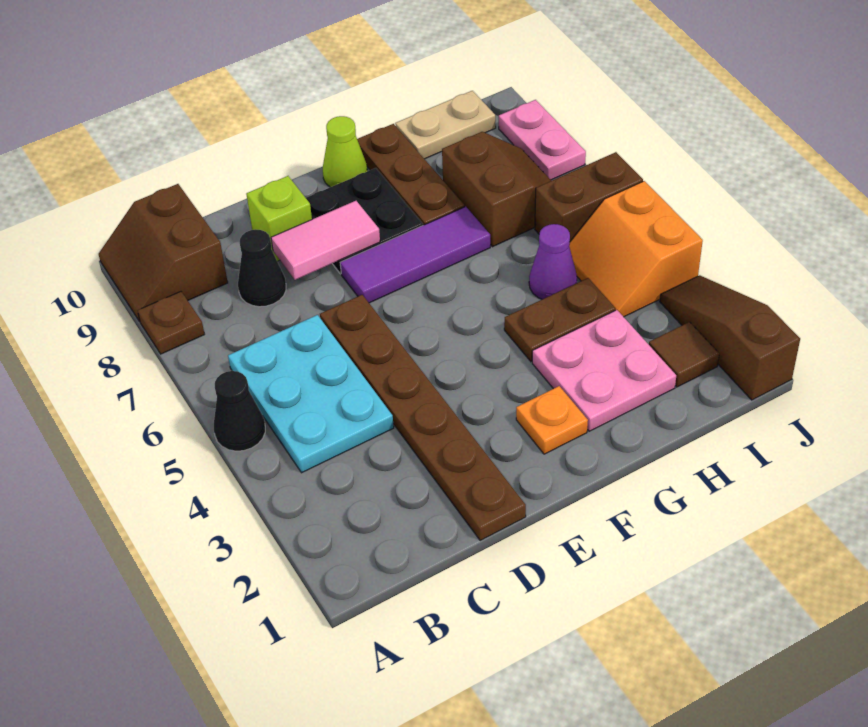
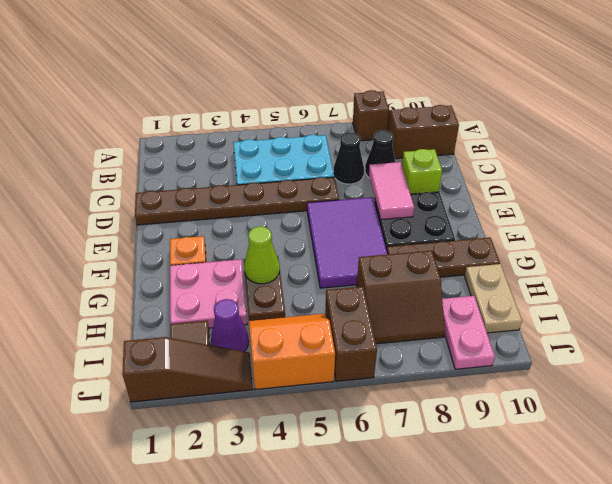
black 1x1 cone [214,371,265,451] -> black 1x1 cone moved to [333,132,364,184]
brown 1x1 plate [137,291,205,354] -> brown 1x1 brick [353,90,389,141]
purple 1x3 tile [340,207,490,303] -> purple 2x3 tile [307,197,387,288]
lime 1x1 cone [323,116,367,187] -> lime 1x1 cone moved to [244,226,280,284]
purple 1x1 cone [529,224,577,299] -> purple 1x1 cone moved to [211,299,249,351]
pink 1x2 plate [499,100,586,180] -> pink 1x2 plate turned to [442,296,495,369]

